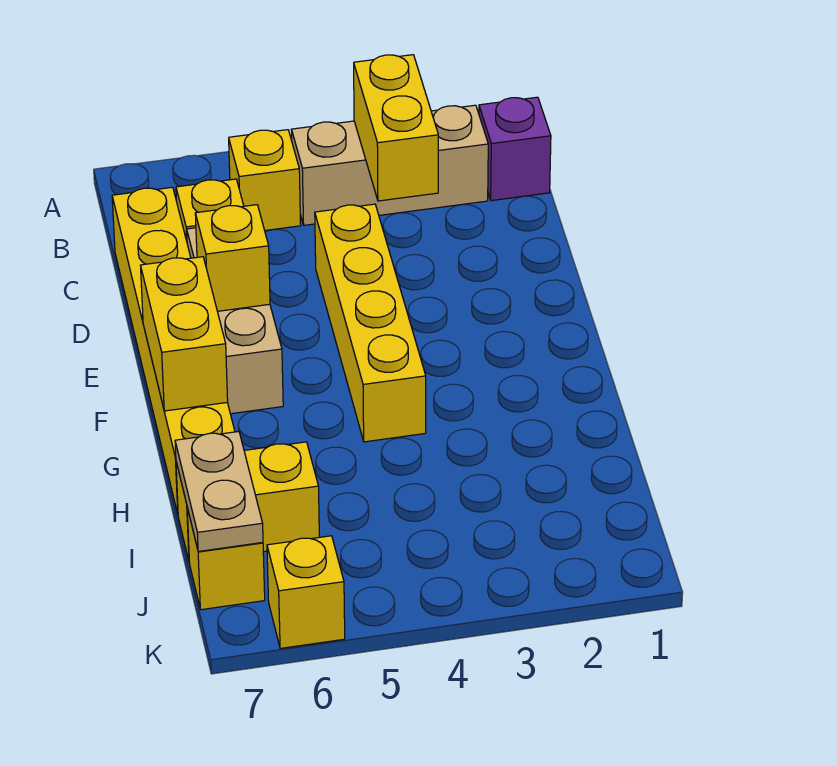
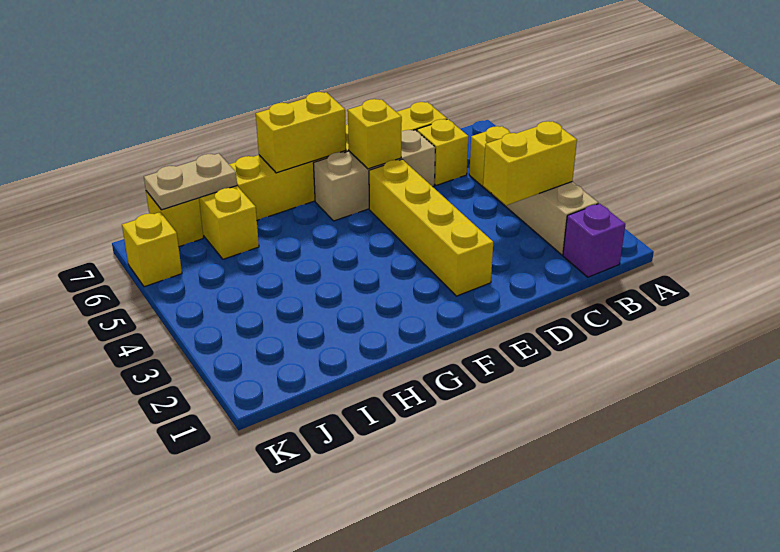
yellow 1x4 brick [315,204,426,442] -> yellow 1x4 brick turned to [369,159,493,296]

